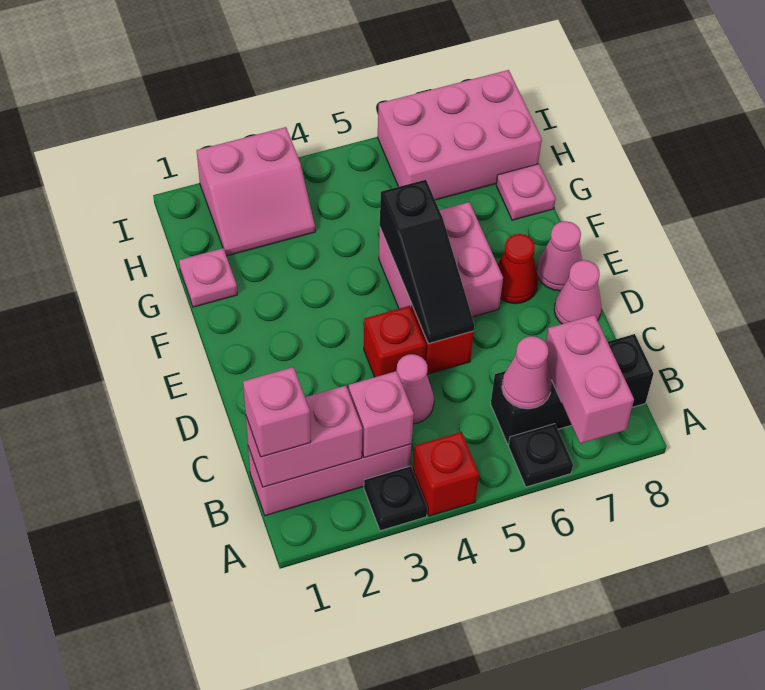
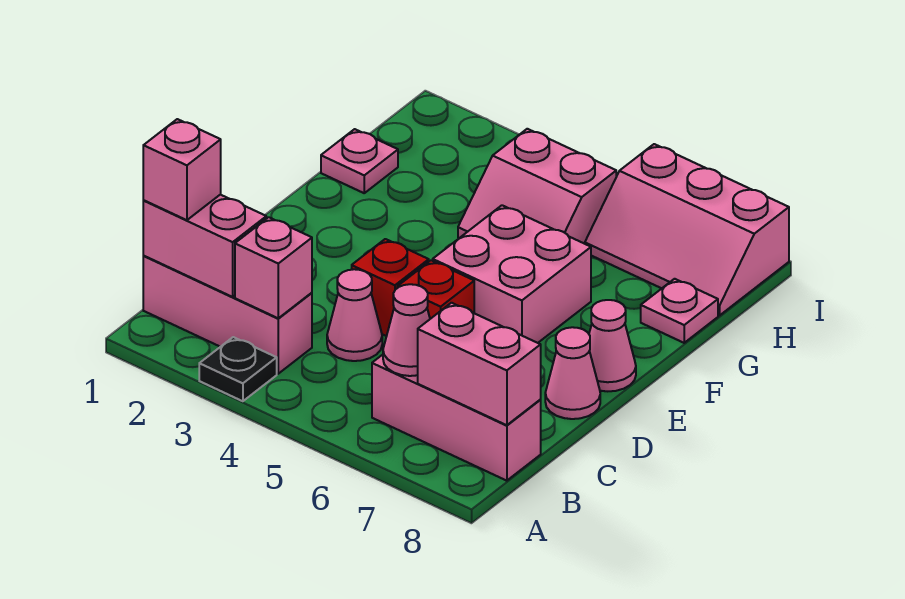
red 1x1 brick [413,432,479,516] -> none
black 1x1 plate [508,424,573,487] -> none
pink 1x2 brick [546,315,634,444] -> pink 1x2 brick turned to [418,303,541,425]
black 1x3 brick [491,334,654,444] -> pink 1x3 brick [372,355,541,481]
black 1x3 slope [380,180,474,344] -> none
red 1x1 cone [498,234,538,304] -> none
pink 2x2 slope [197,127,315,256] -> pink 2x2 slope moved to [458,129,616,244]
pink 2x3 brick [378,70,542,200] -> pink 2x3 slope [585,144,789,315]

